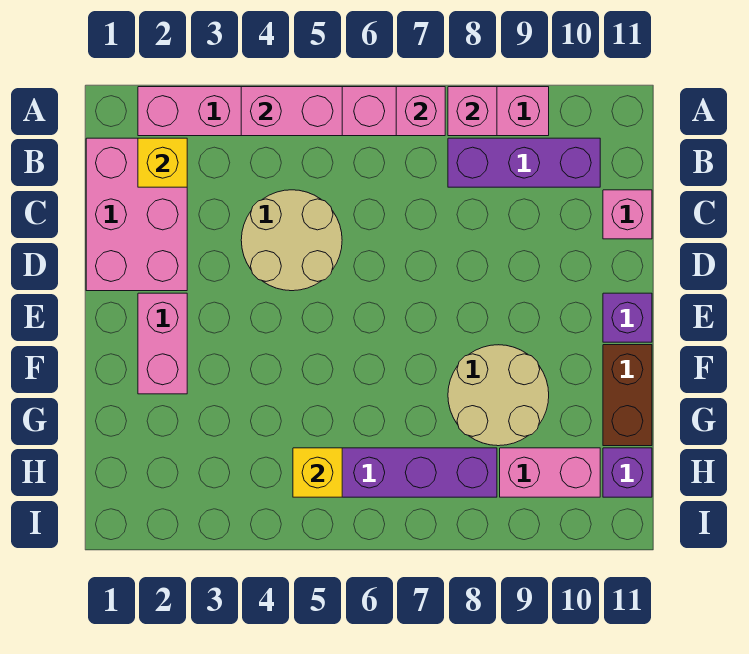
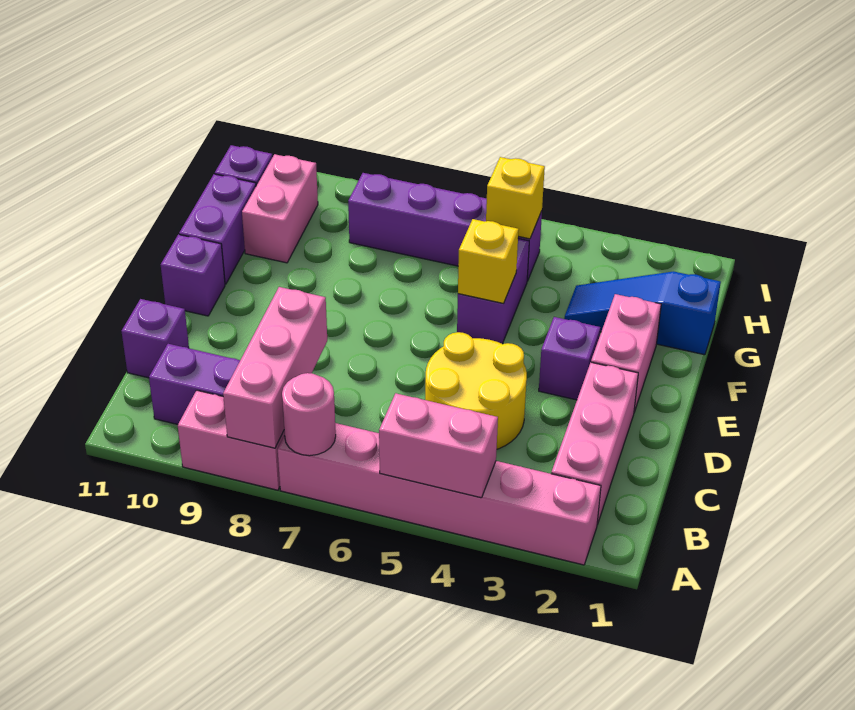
pink 1x1 brick [396,87,445,136] -> pink 1x1 round brick [282,373,336,456]
pink 1x1 brick [448,87,497,136] -> pink 1x3 brick [223,287,327,448]
pink 2x3 brick [86,138,187,291] -> pink 1x3 brick [551,362,638,525]
yellow 1x1 brick [138,138,187,187] -> yellow 1x1 brick moved to [458,219,519,303]
tan 2x2 round brick [241,190,342,291] -> yellow 2x2 round brick [425,332,527,449]
pink 1x1 brick [603,190,652,239] -> purple 1x1 brick [121,299,189,378]
none -> purple 1x1 brick [539,317,600,400]
none -> purple 1x2 brick [457,239,529,344]
tan 2x2 round brick [448,345,549,446] -> none
brown 1x2 brick [603,345,652,446] -> purple 1x2 brick [179,174,256,284]
none -> blue 1x3 slope [564,272,721,355]
pink 1x2 brick [500,448,600,497] -> pink 1x2 brick turned to [242,154,318,263]

